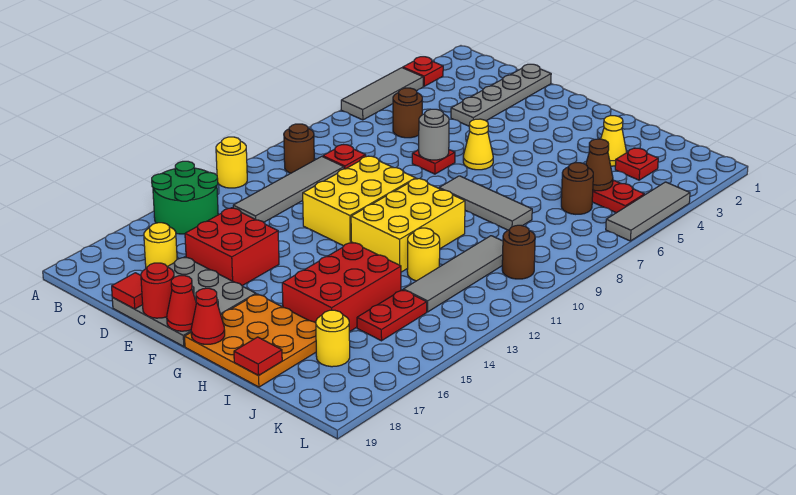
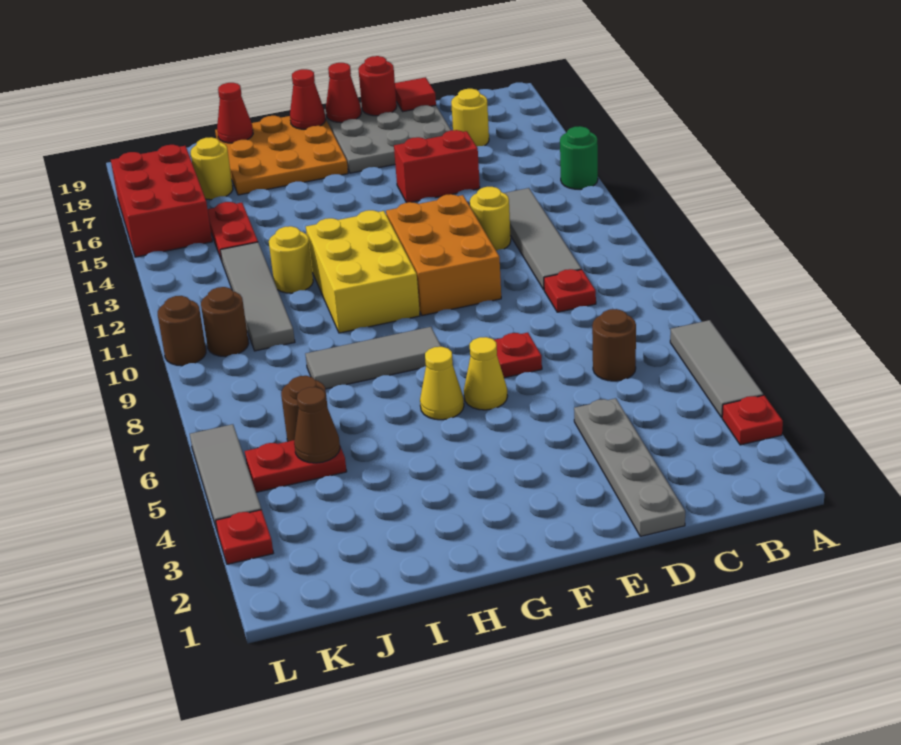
yellow 1x1 round brick [216,137,247,188] -> yellow 1x1 round brick moved to [470,187,511,250]
green 2x2 round brick [152,161,218,234] -> green 1x1 round brick [560,126,598,189]
brown 1x1 round brick [284,124,314,173] -> brown 1x1 round brick moved to [158,296,206,366]
red 2x2 brick [185,208,279,286] -> red 1x2 brick [394,130,480,203]
grey 1x1 round brick [419,109,449,160] -> none
yellow 2x3 brick [303,156,416,246] -> orange 2x3 brick [386,194,501,316]
red 2x3 brick [282,242,401,332] -> red 2x3 brick moved to [111,145,212,257]
yellow 1x1 cone [601,116,627,166] -> yellow 1x1 cone moved to [420,347,464,420]
red 1x1 tile [234,337,282,376] -> red 1x1 cone [217,83,253,143]
red 1x1 plate [615,148,658,180] -> red 1x1 plate moved to [216,510,273,564]

